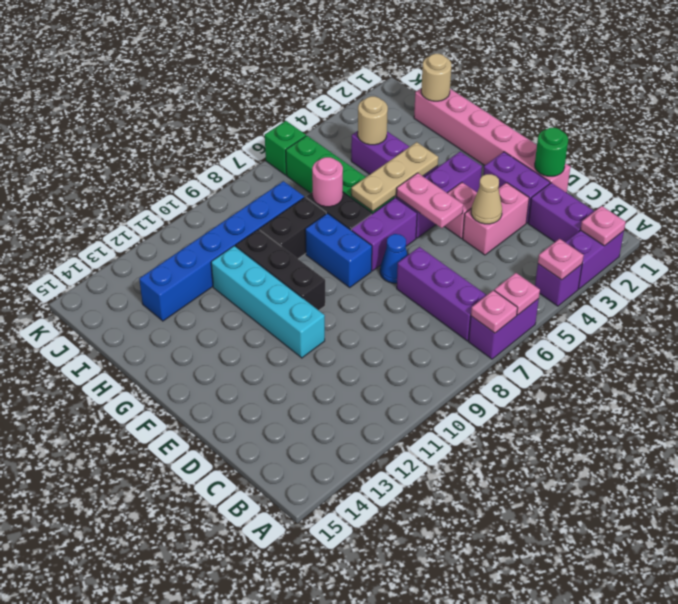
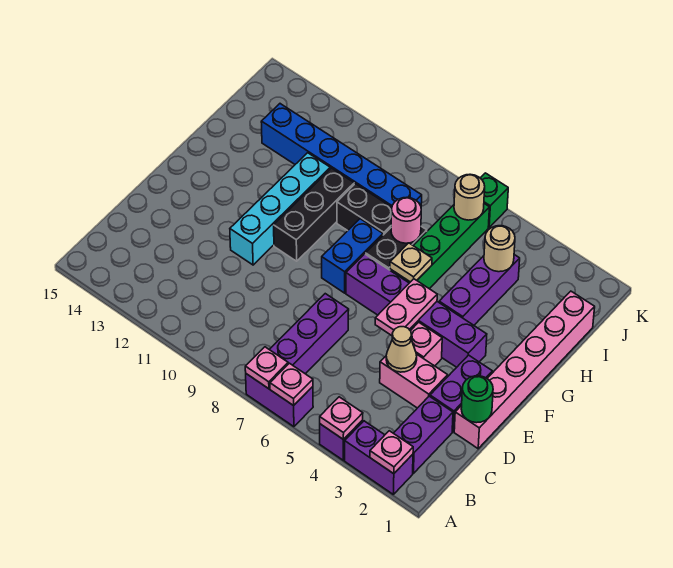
blue 1x1 cone [380,234,408,283] -> none
tan 1x3 plate [351,142,438,211] -> tan 1x1 plate [390,243,432,282]
tan 1x1 round brick [421,54,451,101] -> tan 1x1 round brick moved to [454,174,485,220]

